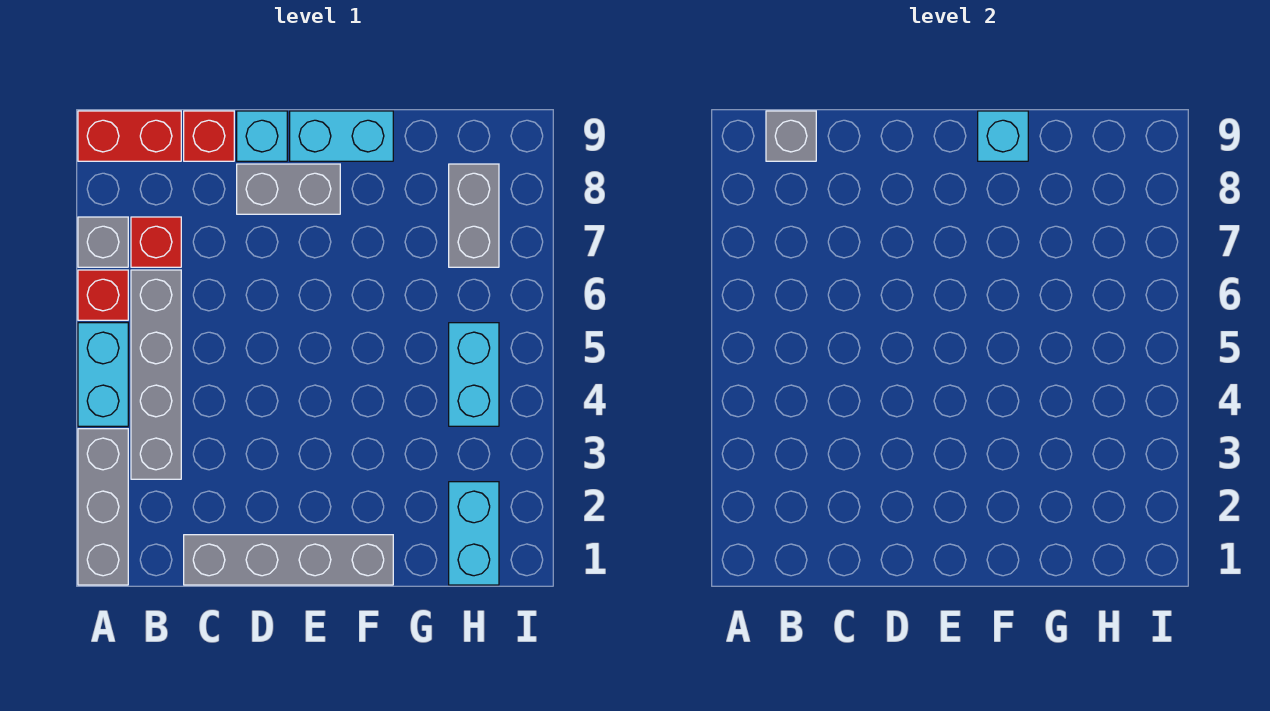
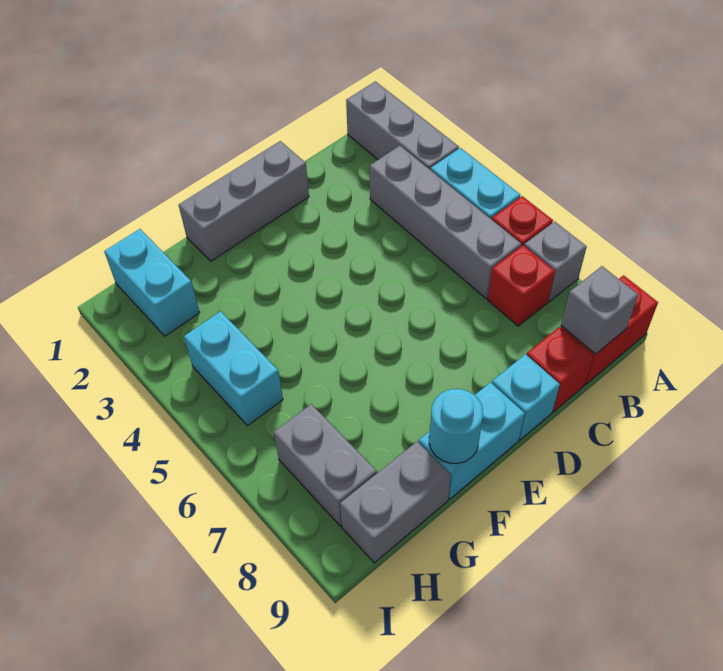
grey 1x4 brick [184,535,393,585] -> grey 1x3 brick [179,141,309,261]
grey 1x2 brick [237,164,340,214] -> grey 1x2 brick moved to [340,442,451,563]
cyan 1x1 brick [978,111,1028,161] -> cyan 1x1 round brick [429,389,483,463]

